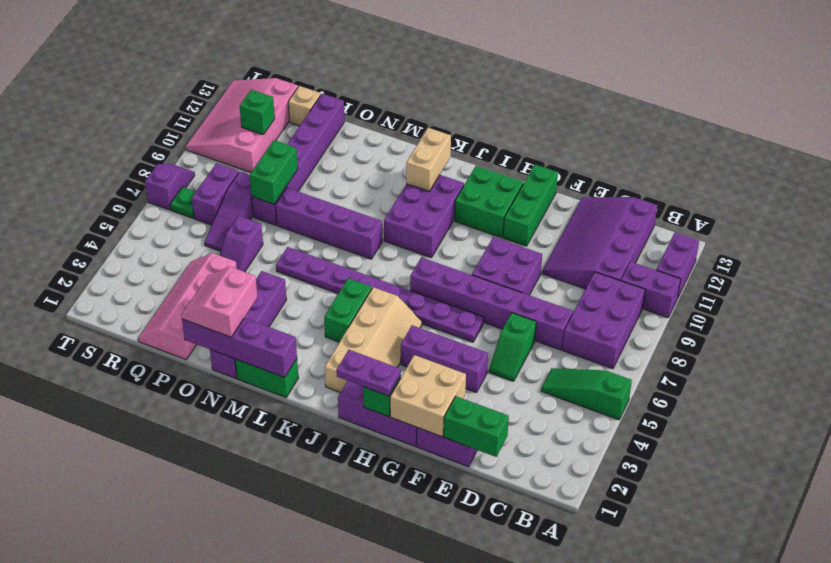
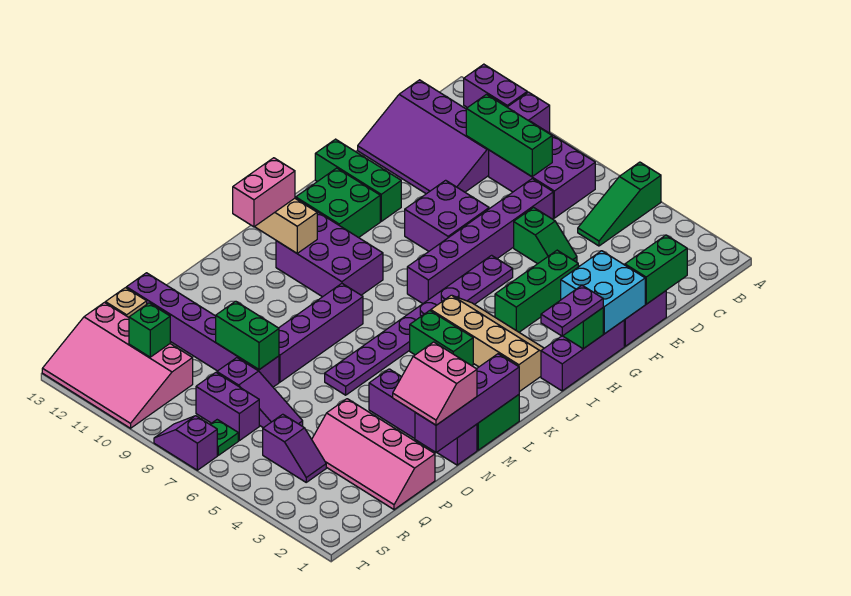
none -> green 1x3 brick [466,94,552,177]
tan 2x2 brick [390,355,466,437] -> cyan 2x2 brick [561,251,645,334]
purple 1x3 brick [401,325,488,393] -> green 1x3 brick [495,250,578,332]
none -> pink 1x2 brick [233,158,295,227]
purple 1x2 slope [220,216,263,272] -> purple 1x2 slope moved to [263,414,326,482]

